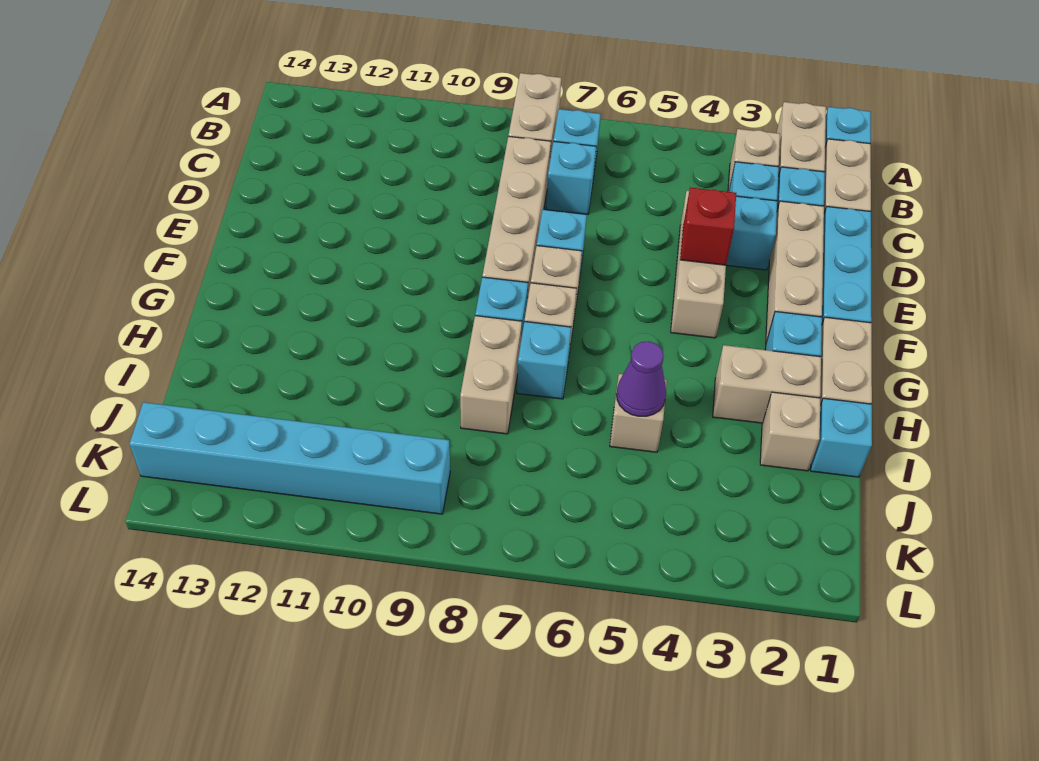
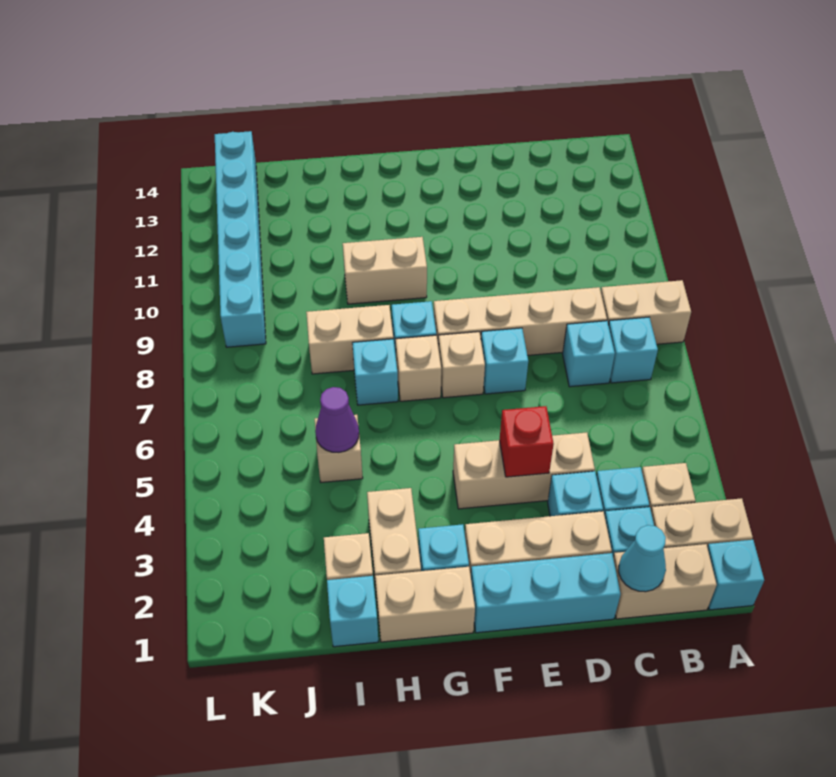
none -> cyan 1x1 cone [619,525,666,592]
none -> tan 1x2 brick [343,237,427,304]

